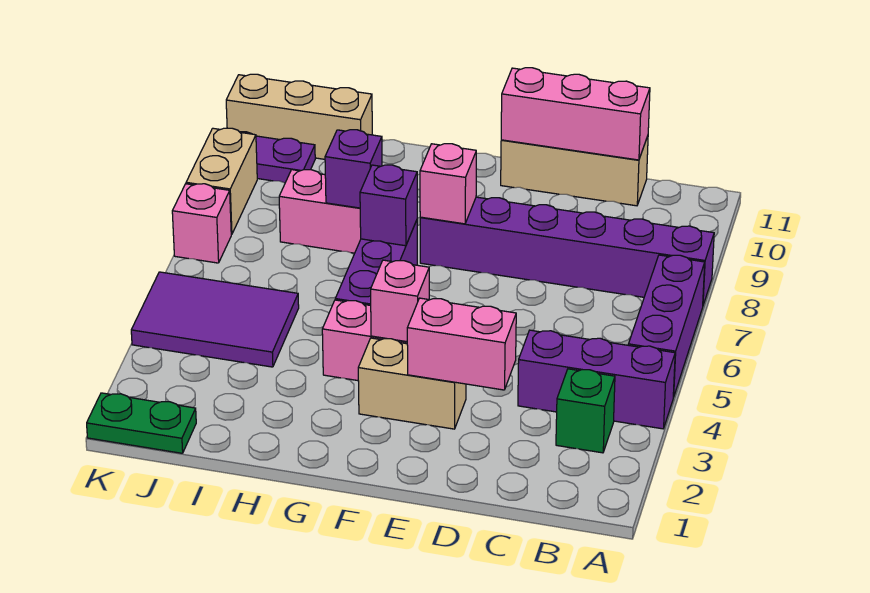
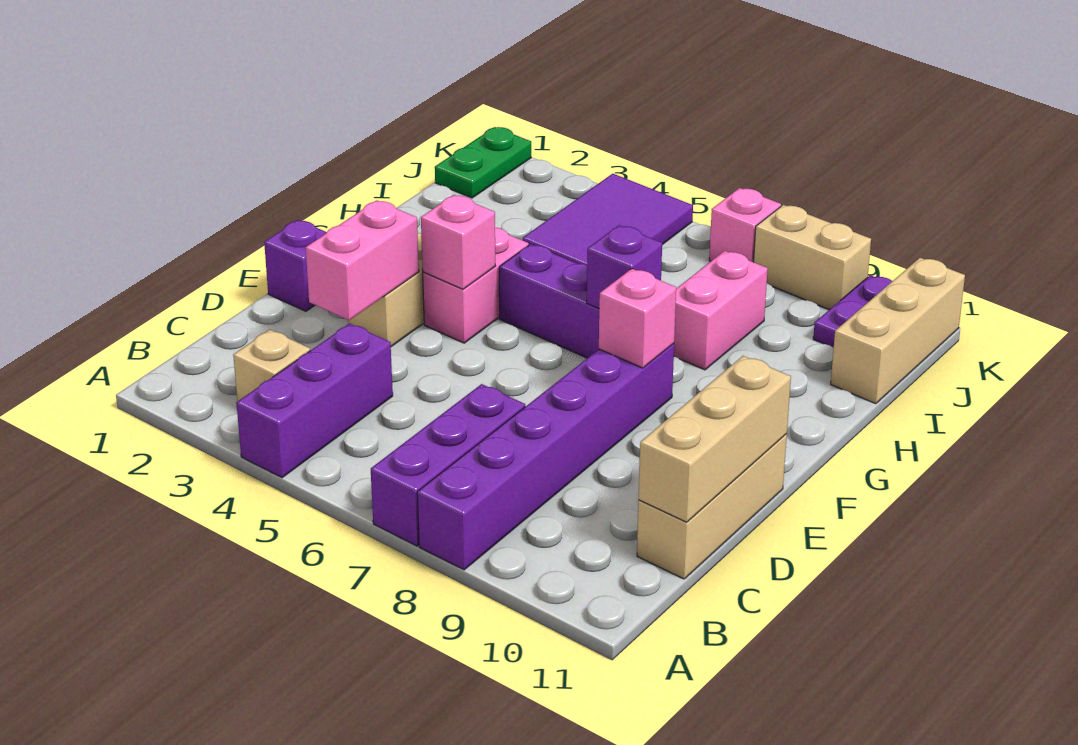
purple 1x3 brick [628,255,705,397] -> purple 1x3 brick turned to [371,384,525,546]
green 1x1 brick [556,369,615,453] -> tan 1x1 brick [233,330,310,401]
pink 1x3 brick [501,68,650,160] -> tan 1x3 brick [639,356,791,522]
purple 1x1 brick [325,130,382,208] -> purple 1x1 brick moved to [264,220,327,311]

